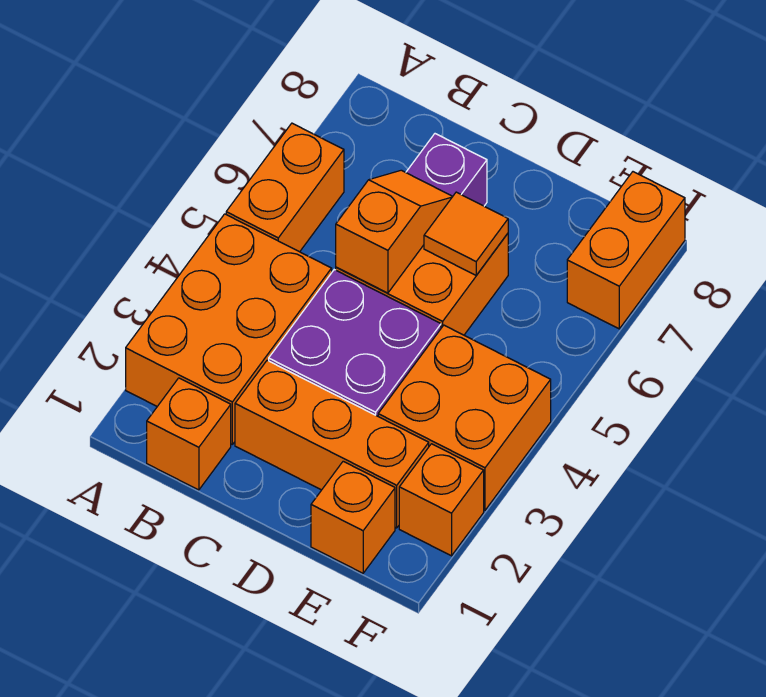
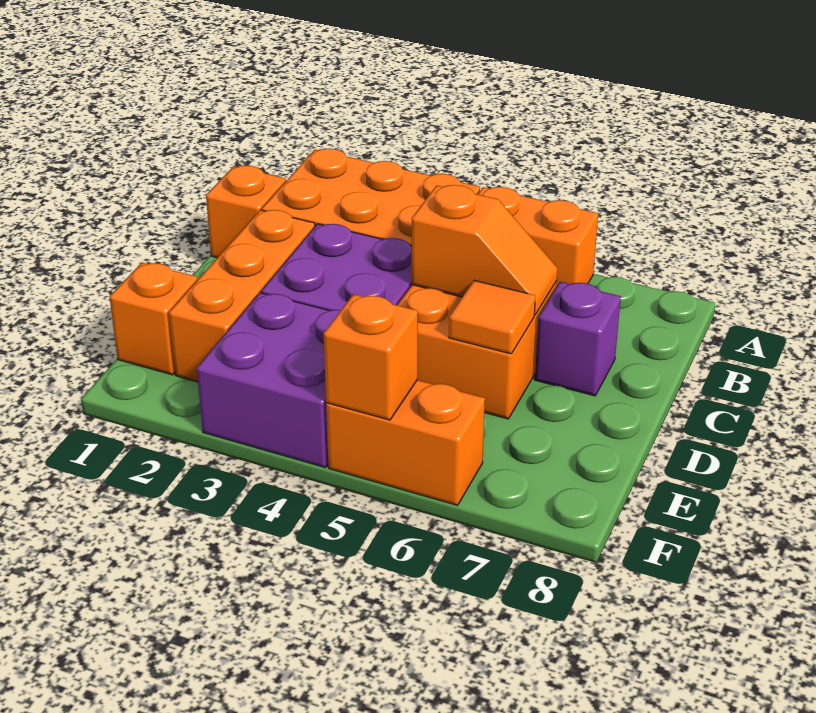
orange 2x2 brick [378,325,551,510] -> purple 2x2 brick [197,293,341,467]
orange 1x1 brick [399,444,484,556] -> orange 1x1 brick moved to [324,294,418,420]
orange 1x2 brick [567,172,685,329] -> orange 1x2 brick moved to [326,380,485,505]

